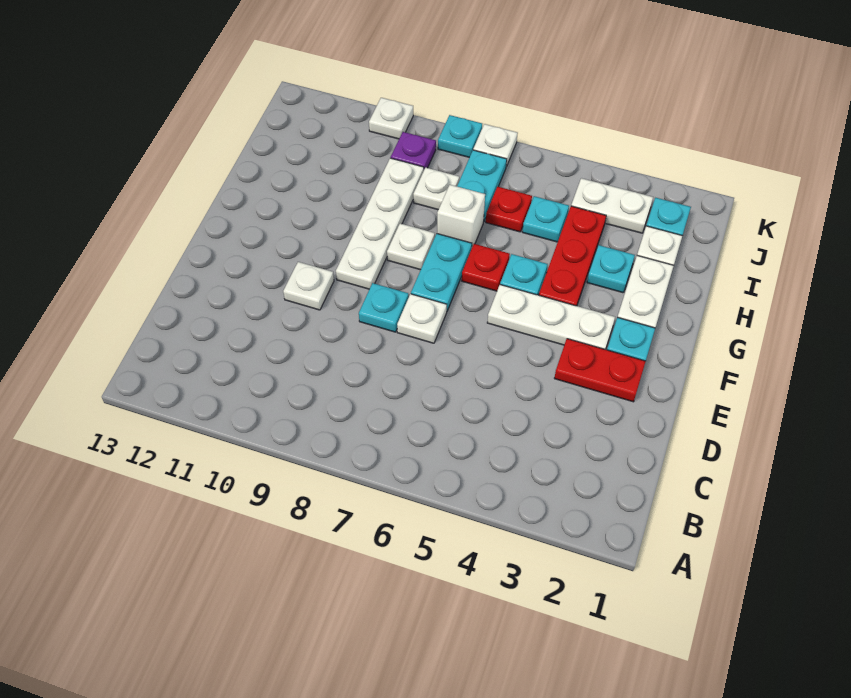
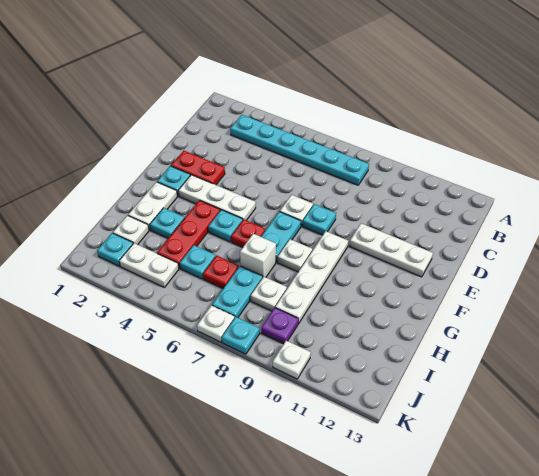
none -> cyan 1x6 plate [230,115,369,185]
white 1x1 plate [283,262,334,310] -> white 1x3 plate [349,223,433,277]

